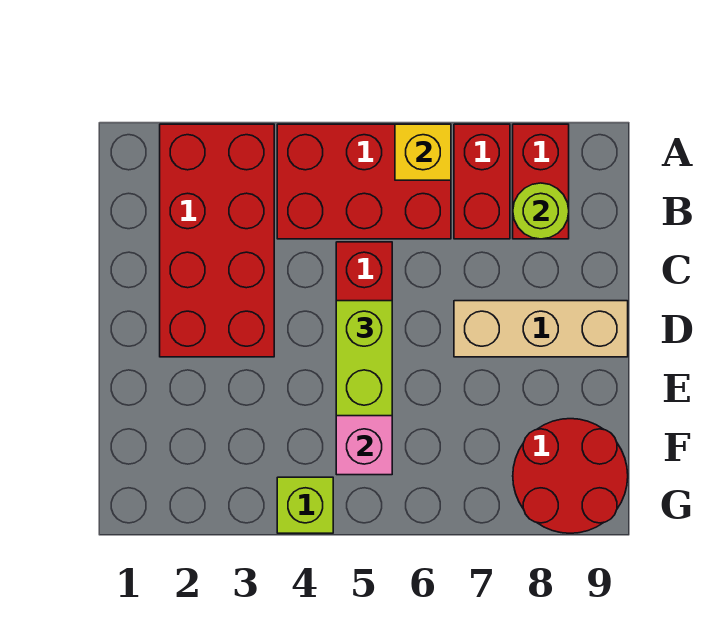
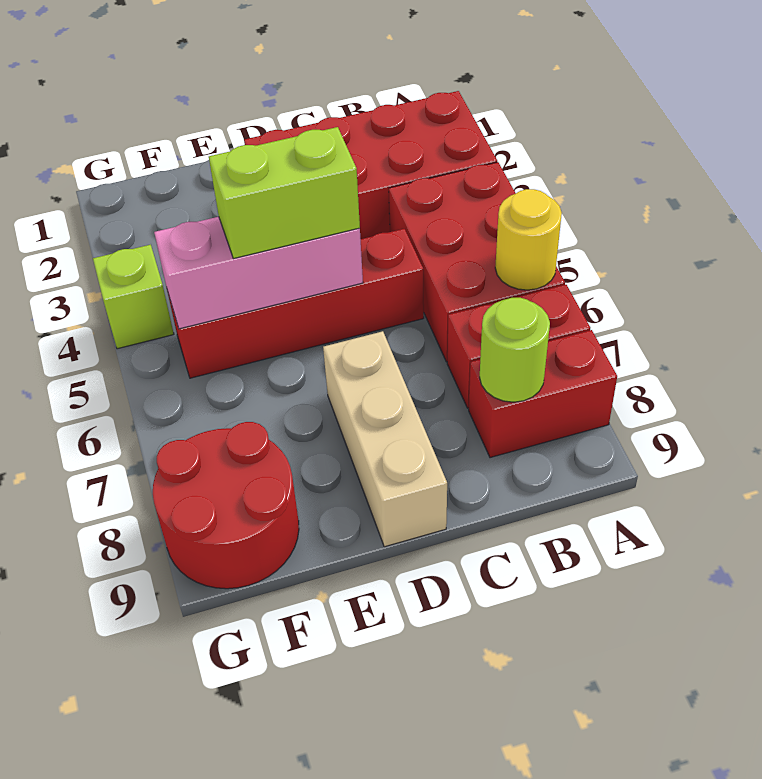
yellow 1x1 brick [395,124,451,180] -> yellow 1x1 round brick [495,189,562,290]

